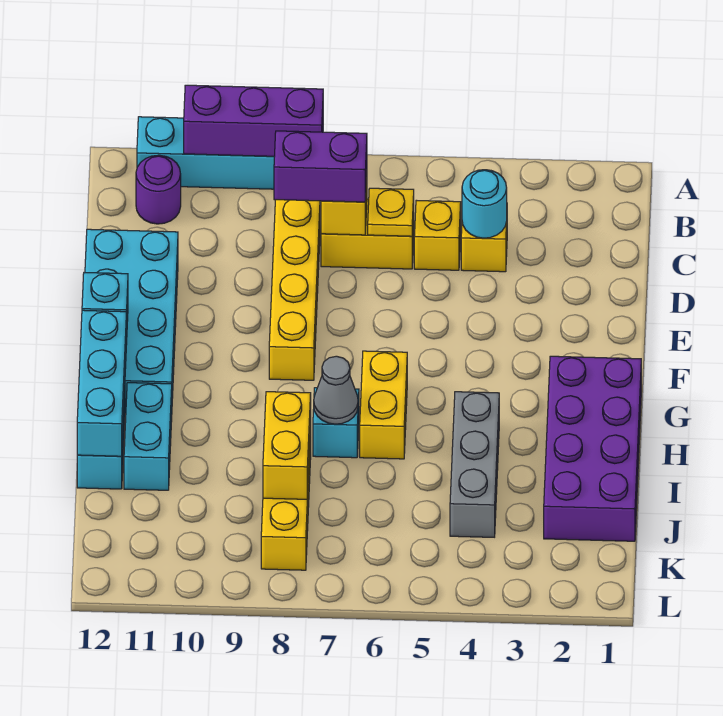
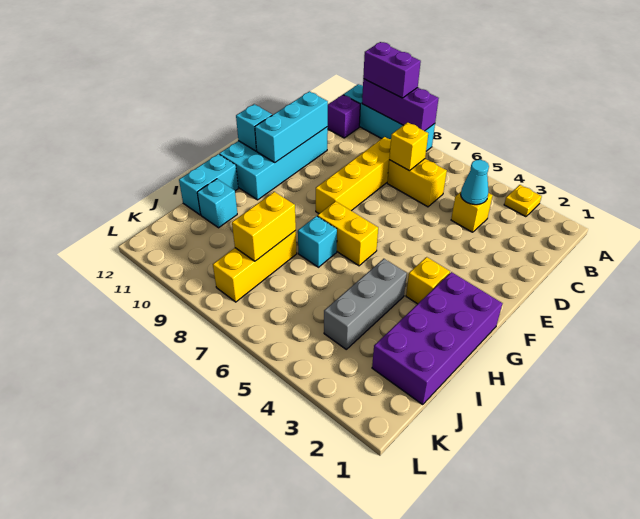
purple 1x1 round brick [136,155,181,224] -> purple 1x1 brick [327,95,360,138]
cyan 1x1 round brick [462,170,507,238] -> cyan 1x1 cone [461,160,489,205]
yellow 1x1 brick [414,200,461,270] -> yellow 1x1 brick moved to [406,257,450,304]
yellow 1x1 plate [368,188,414,236] -> yellow 1x1 plate moved to [504,185,542,217]
purple 1x2 brick [274,131,367,202] -> purple 1x2 brick moved to [363,42,421,98]
yellow 1x2 brick [360,351,407,459] -> yellow 1x2 brick turned to [317,201,378,266]
cyan 1x3 brick [77,310,127,456] -> cyan 1x3 brick moved to [255,91,328,162]
grey 1x1 cone [314,356,358,424] -> none
cyan 1x2 brick [124,383,172,490] -> cyan 1x1 brick [197,179,237,228]

